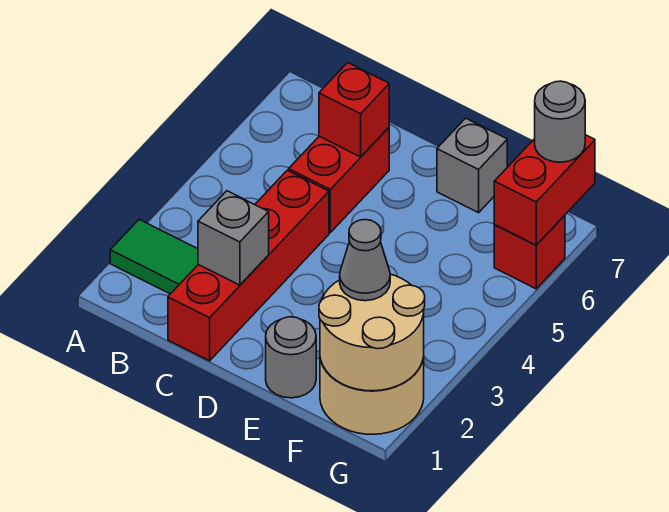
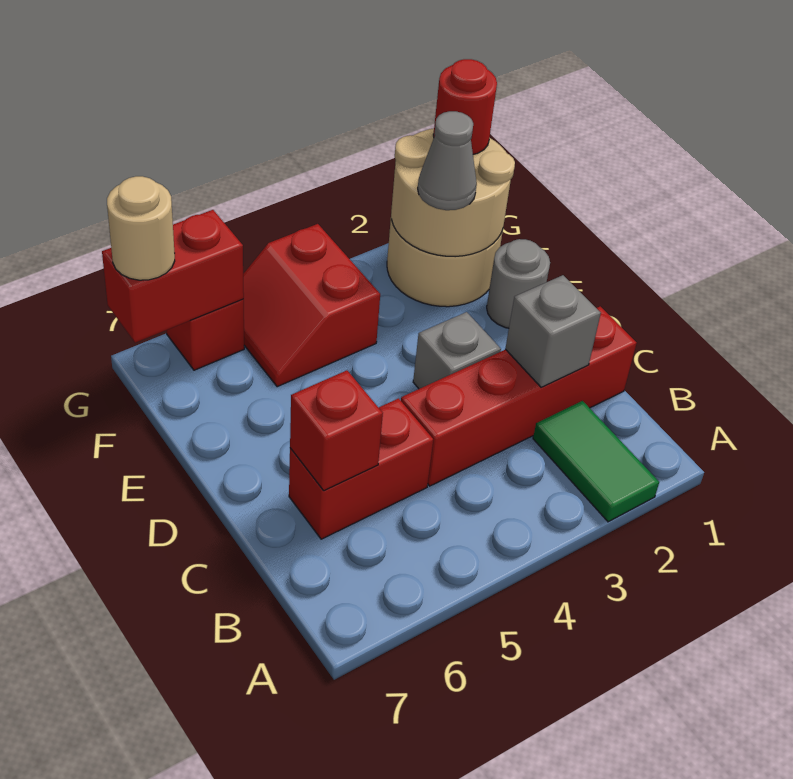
grey 1x1 brick [437,118,507,213] -> grey 1x1 brick moved to [413,312,501,389]
none -> red 2x2 slope [243,224,380,387]
none -> red 1x1 round brick [433,59,497,154]
grey 1x1 round brick [535,81,585,162] -> tan 1x1 round brick [107,176,175,280]

